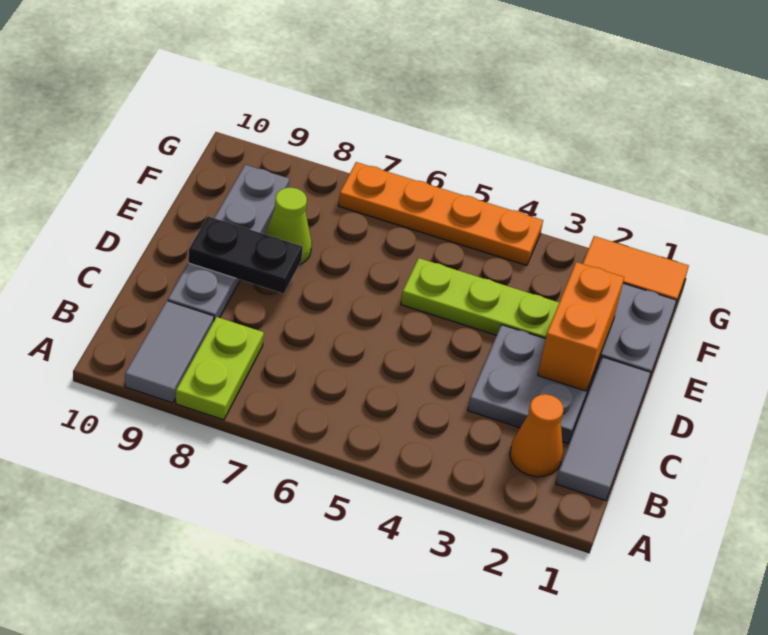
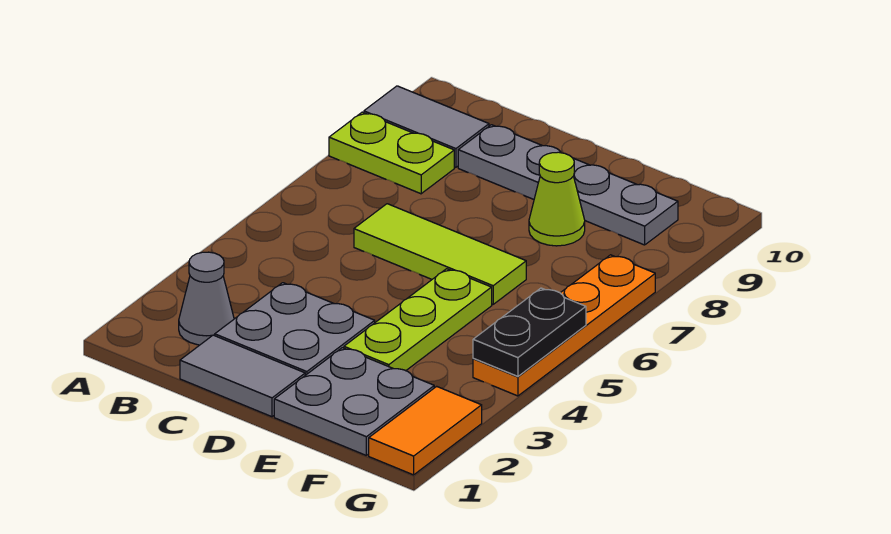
grey 1x3 tile [556,357,651,501] -> grey 1x2 tile [180,335,305,417]
orange 1x1 cone [510,394,563,477] -> grey 1x1 cone [179,252,234,345]
none -> lime 1x3 tile [354,204,526,304]
orange 1x2 brick [538,262,624,391] -> none
black 1x2 plate [188,216,303,294] -> black 1x2 plate moved to [473,288,586,376]

